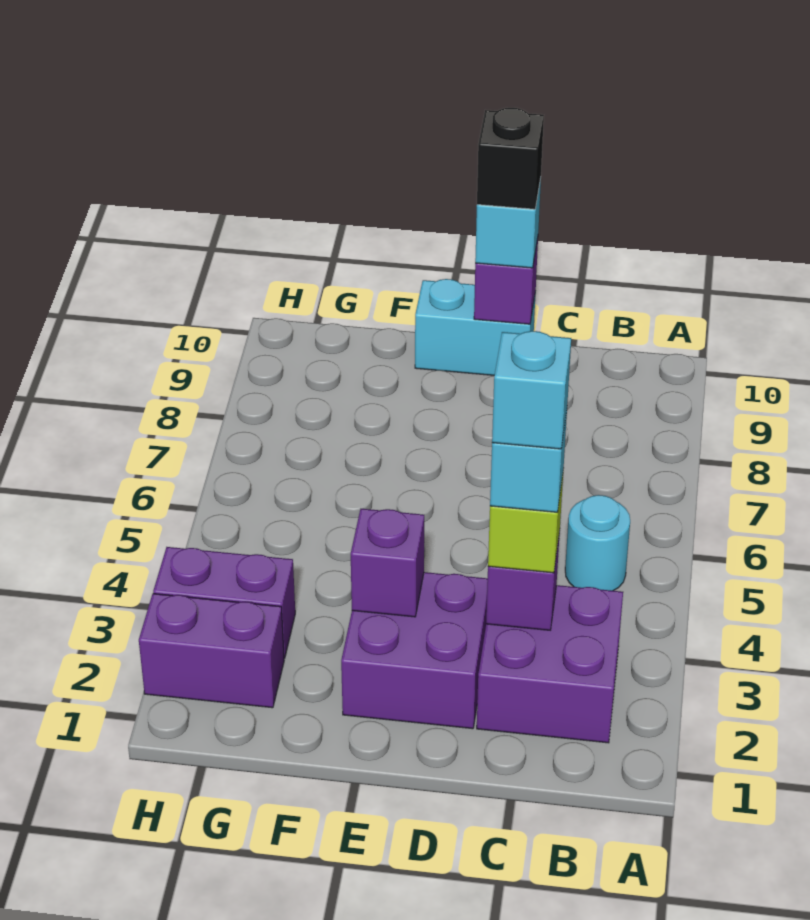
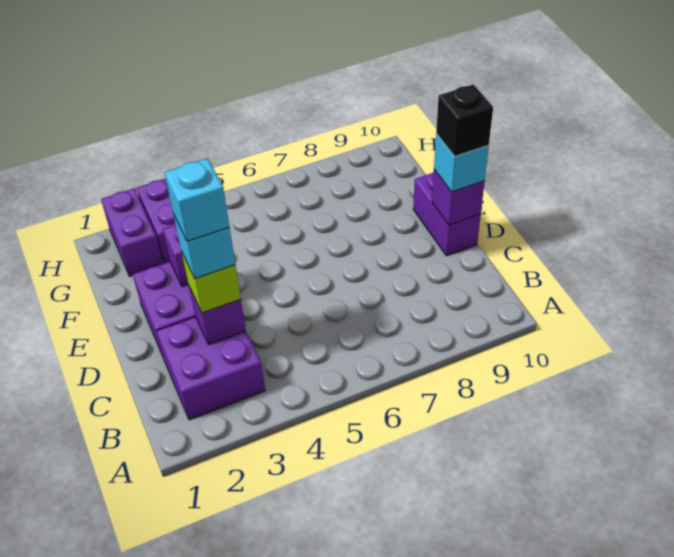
cyan 1x1 round brick [565,495,630,591] -> none
cyan 1x2 brick [415,279,536,375] -> purple 1x2 brick [413,172,481,256]

